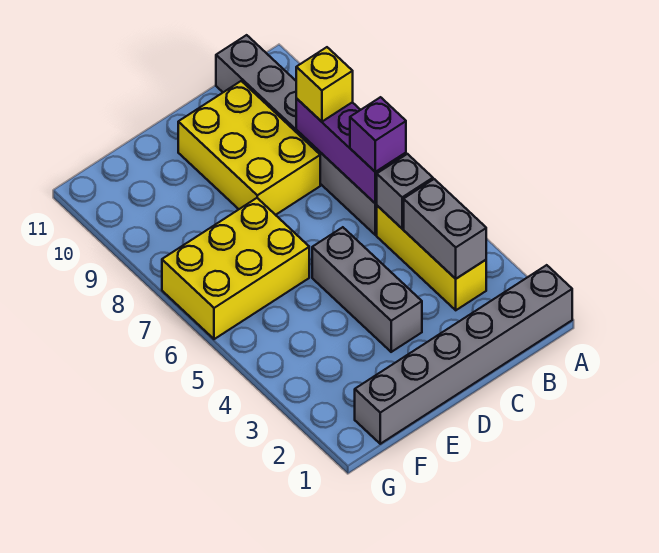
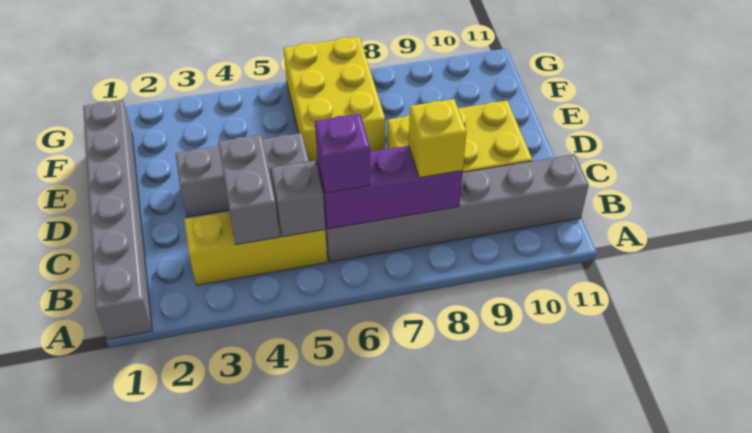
grey 1x2 brick [404,179,486,279] -> grey 1x2 brick turned to [218,135,280,245]

